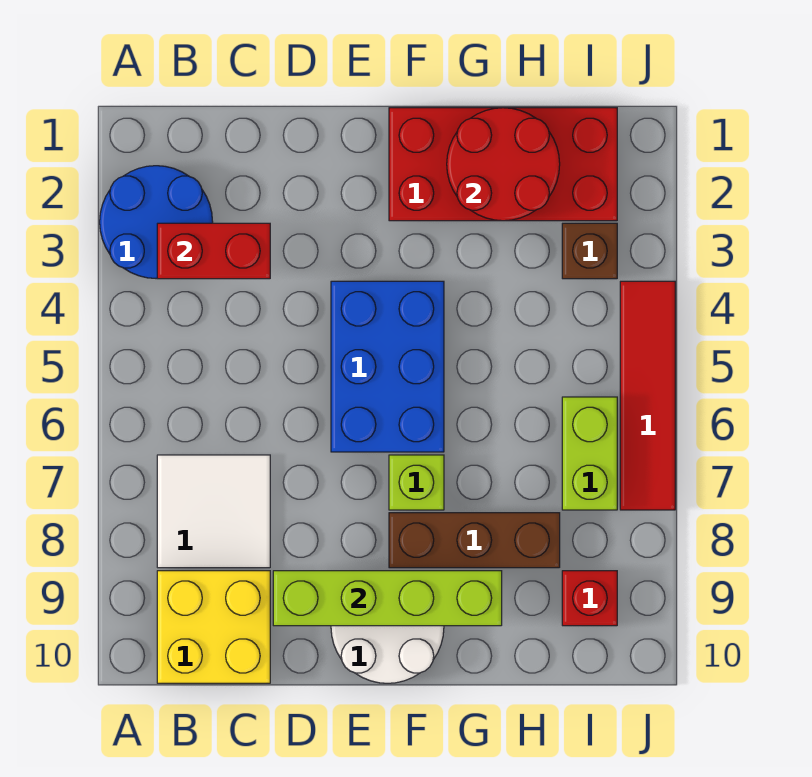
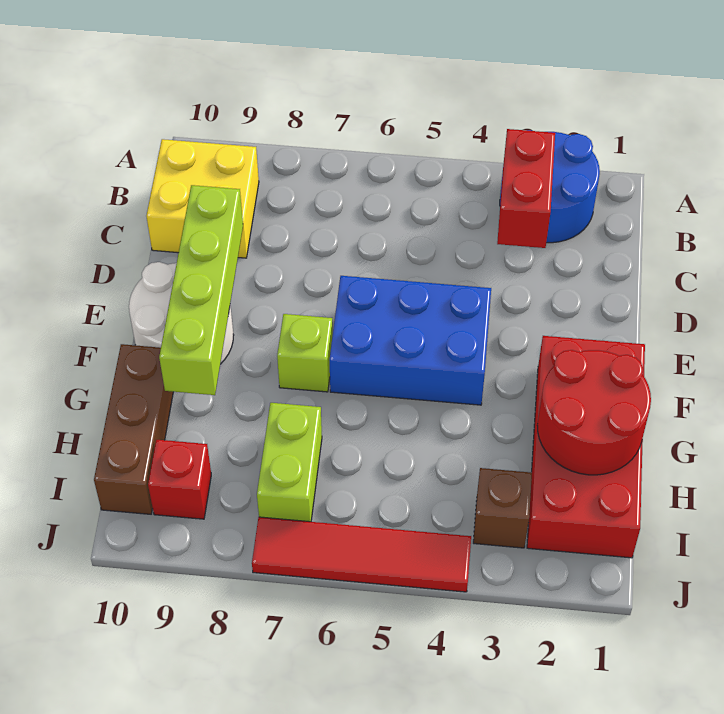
white 2x2 tile [157,455,270,568] -> none
brown 1x3 brick [389,513,560,568] -> brown 1x3 brick moved to [94,344,173,514]
lime 1x2 brick [562,397,617,510] -> lime 1x2 brick turned to [257,403,322,522]

